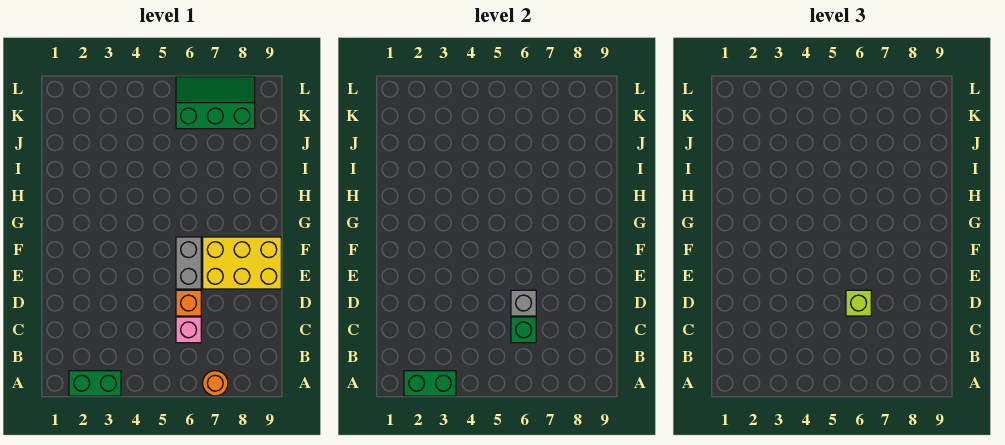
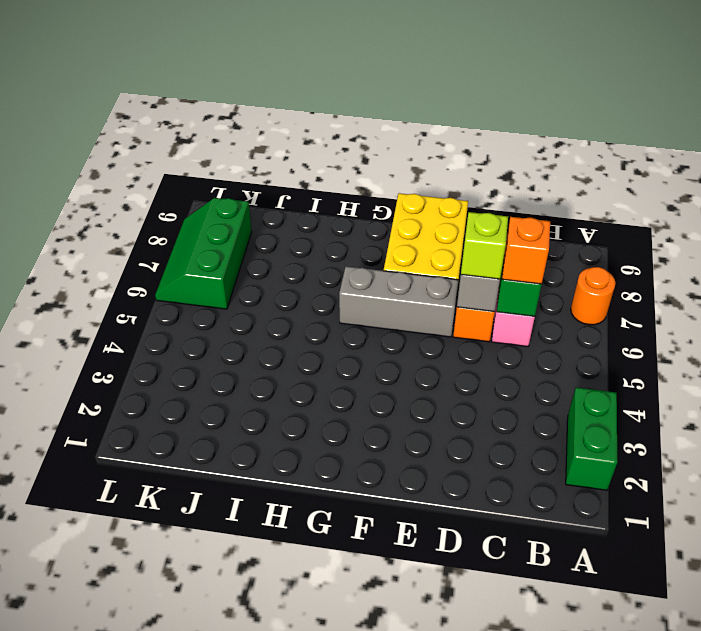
green 1x2 brick [404,371,456,396] -> none
none -> orange 1x1 brick [502,217,550,284]
grey 1x2 brick [176,237,201,289] -> grey 1x3 brick [339,266,458,337]

